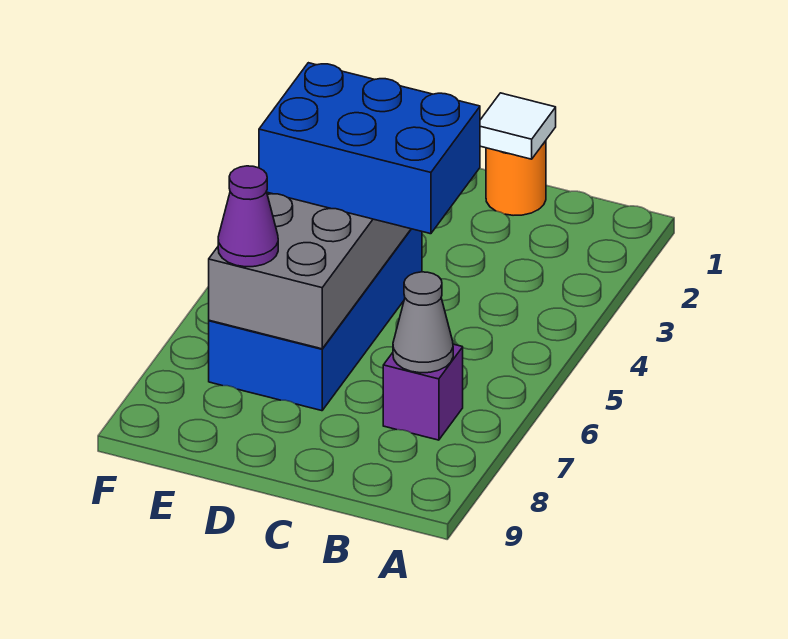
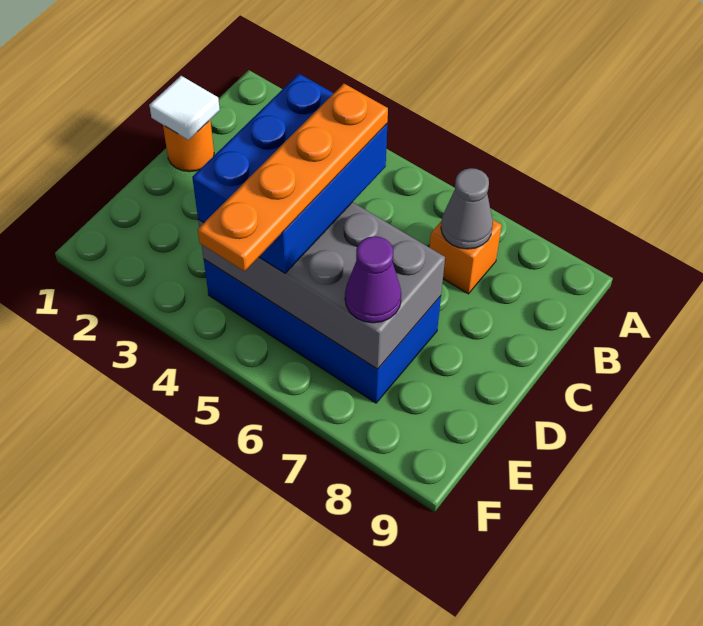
purple 1x1 brick [383,344,463,440] -> orange 1x1 brick [430,219,502,294]
none -> orange 1x4 plate [198,84,388,271]

